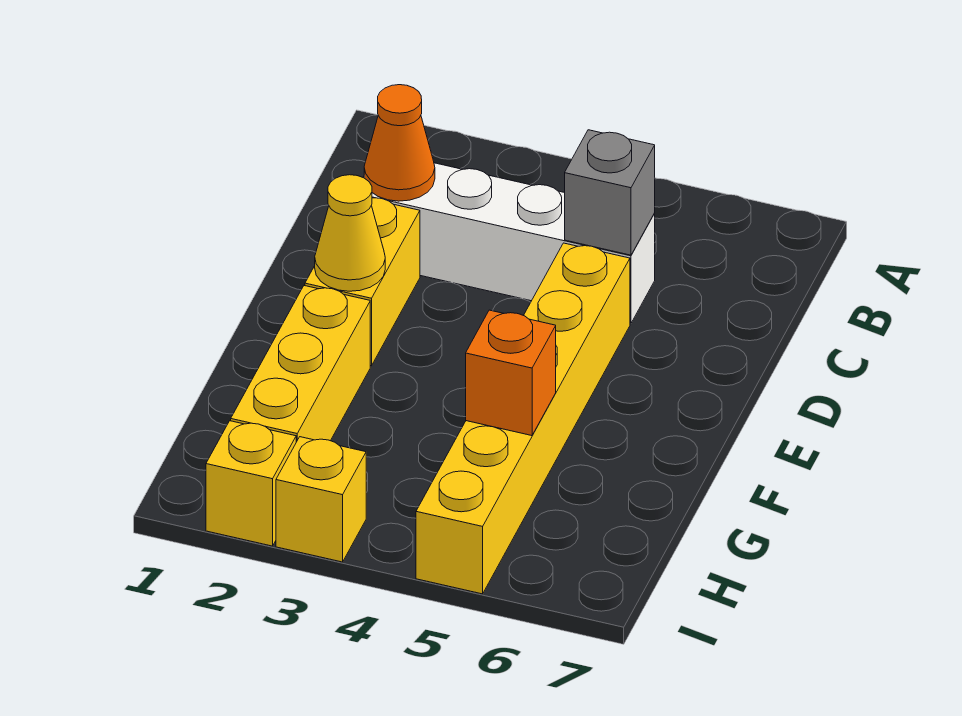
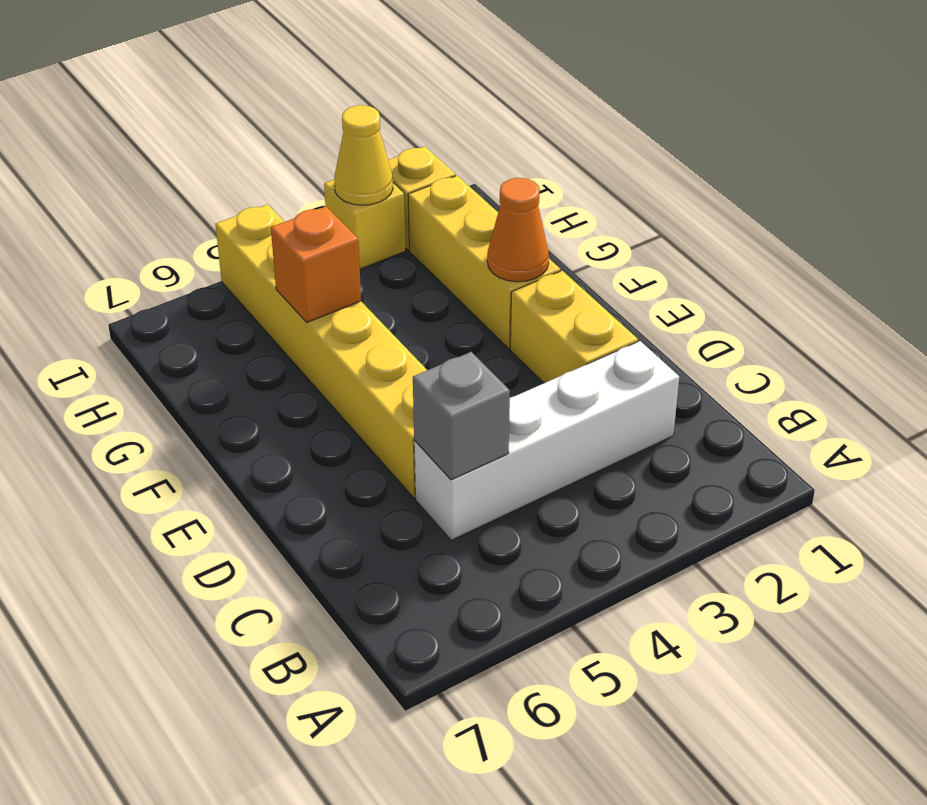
orange 1x1 cone [364,85,435,201] -> orange 1x1 cone moved to [487,178,549,282]
yellow 1x1 cone [315,175,385,291] -> yellow 1x1 cone moved to [334,105,393,205]

